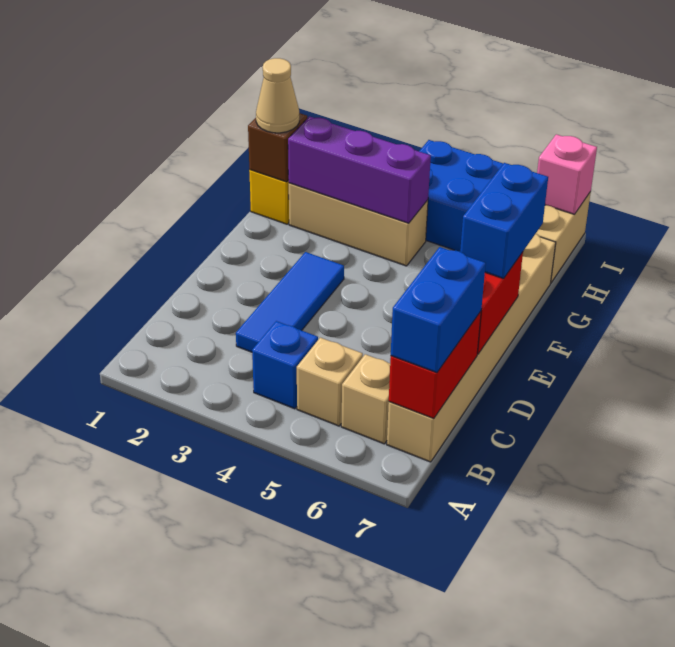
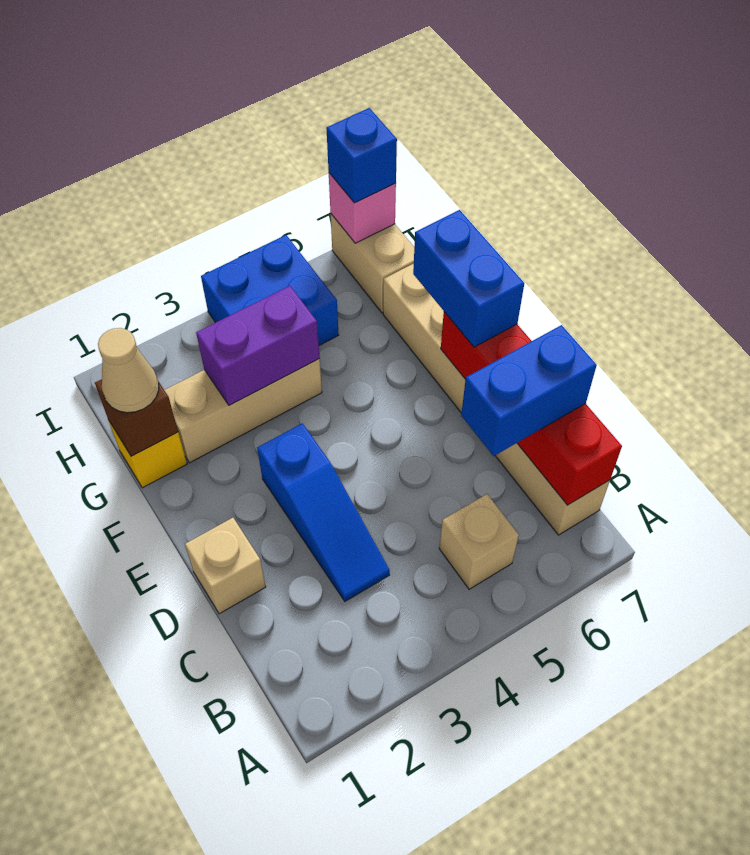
blue 1x1 brick [252,321,318,409] -> blue 1x1 brick moved to [326,108,397,203]
tan 1x1 brick [341,354,390,444] -> tan 1x1 brick moved to [185,518,266,614]
blue 1x2 brick [391,247,486,373] -> blue 1x2 brick turned to [461,325,597,456]
blue 1x3 tile [236,252,344,352] -> blue 1x3 slope [257,423,390,601]
purple 1x3 brick [288,116,431,223] -> purple 1x2 brick [196,286,320,405]

